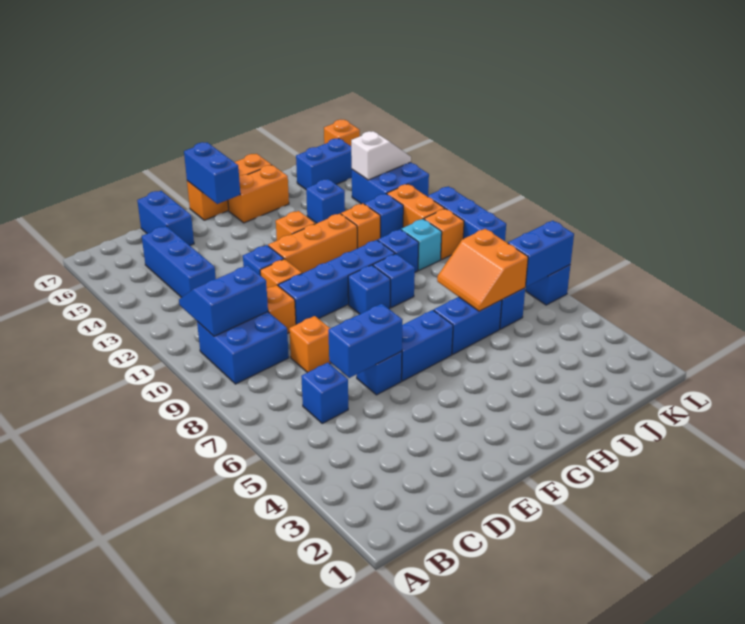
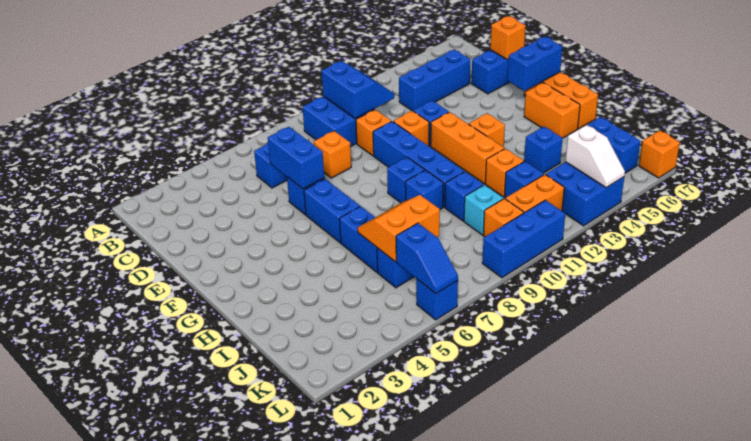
none -> orange 1x1 brick [490,16,526,59]
blue 1x2 brick [508,221,574,287] -> blue 1x2 slope [396,223,458,294]

